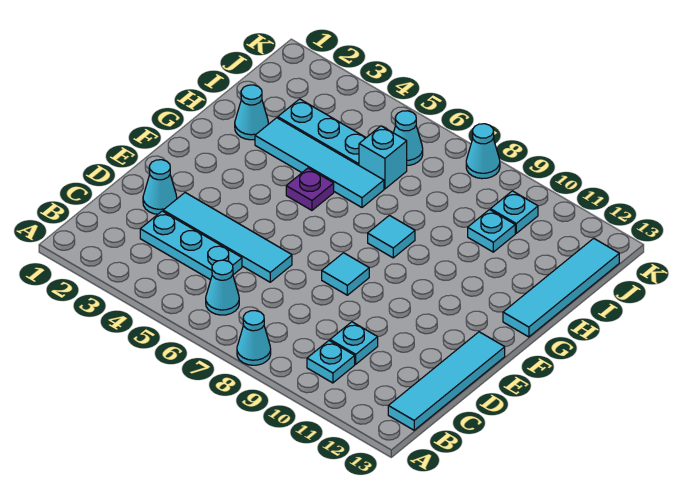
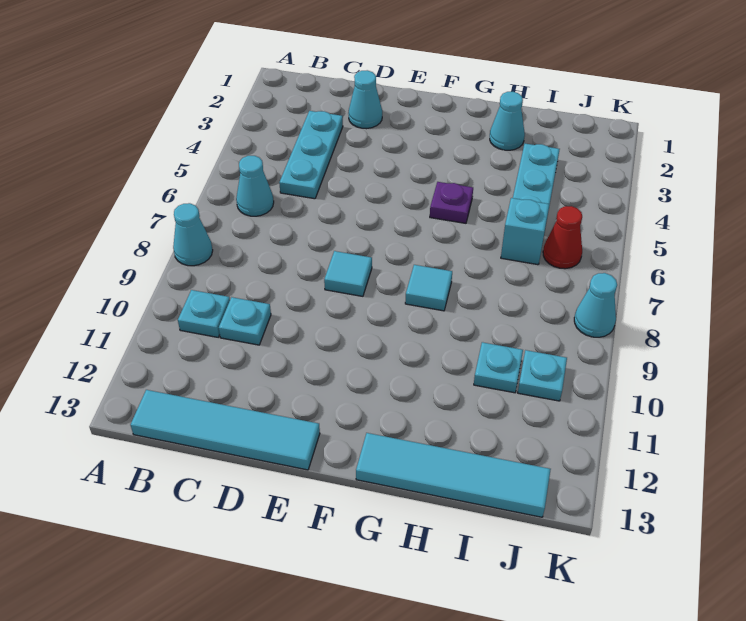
cyan 1x4 tile [163,193,292,282] -> none
cyan 1x4 tile [255,118,384,207] -> none
cyan 1x1 cone [394,111,423,165] -> red 1x1 cone [543,206,582,269]

